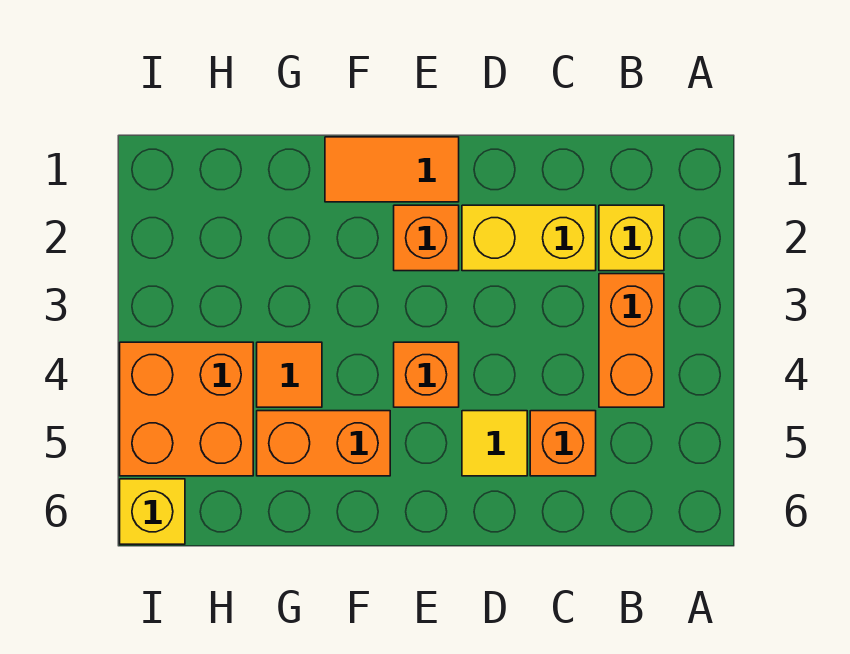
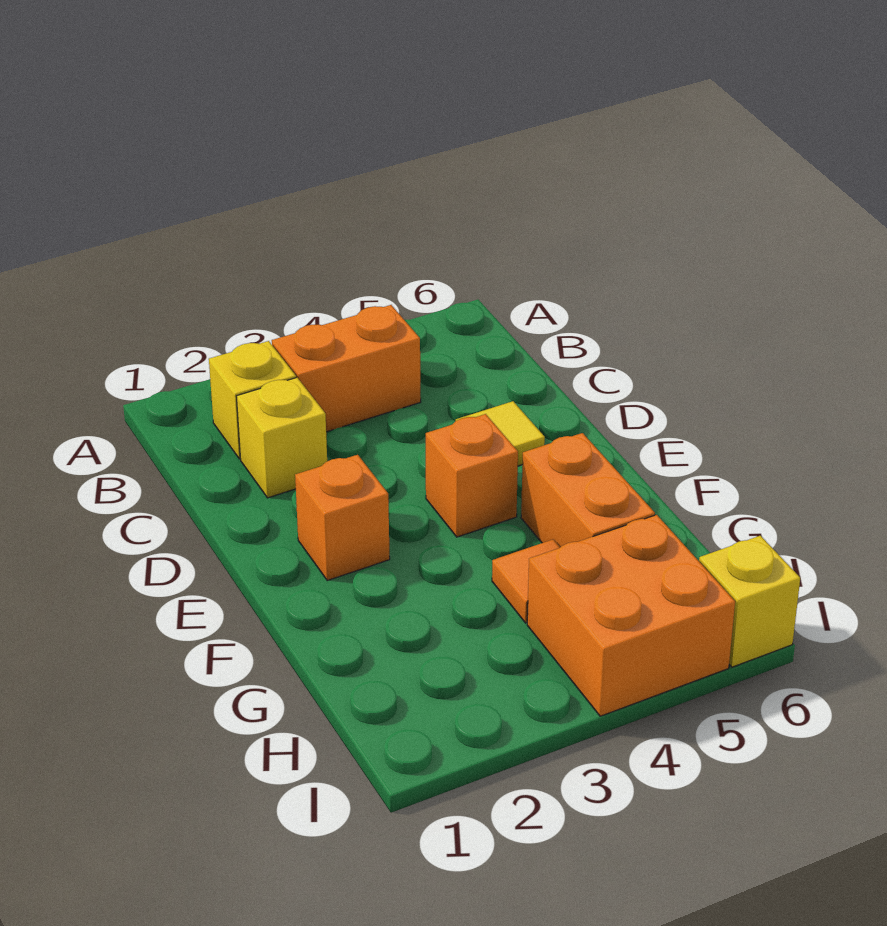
yellow 1x2 brick [462,205,596,271] -> yellow 1x1 brick [236,378,327,498]
orange 1x1 brick [530,411,596,476] -> none
orange 1x2 tile [325,137,459,202] -> none

